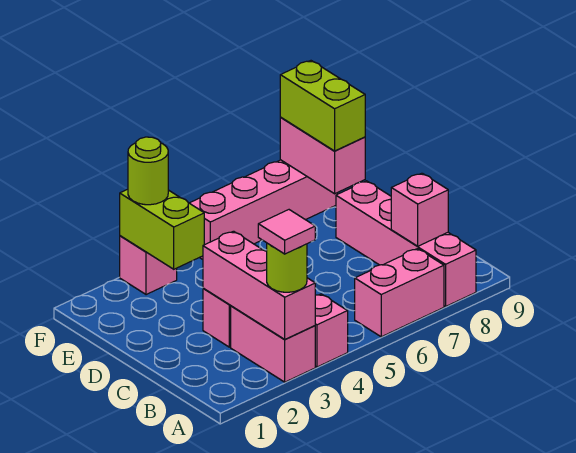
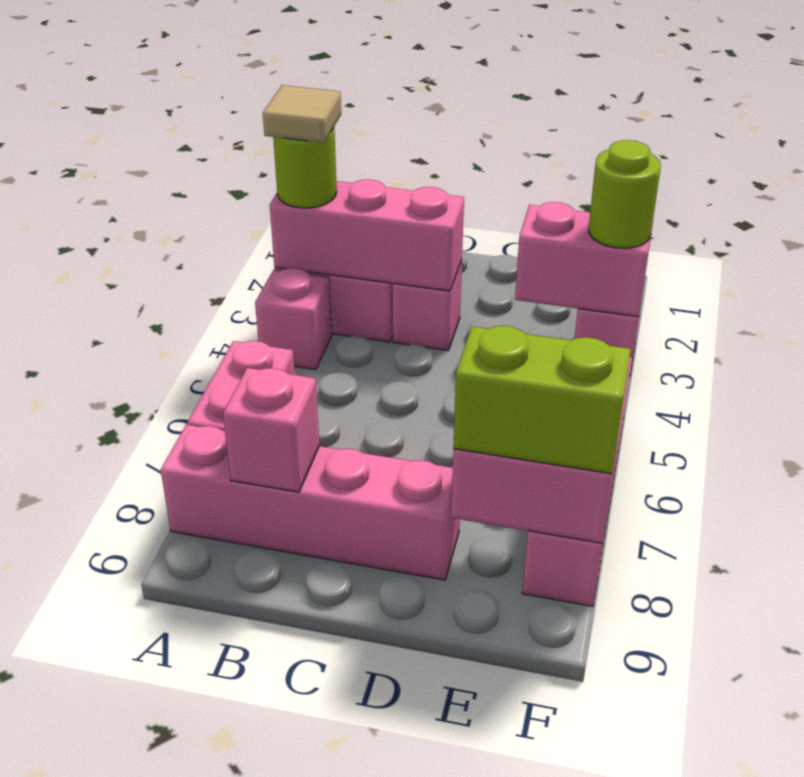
pink 1x1 tile [258,210,315,254] -> tan 1x1 tile [263,85,341,143]
lime 1x2 brick [120,189,204,269] -> pink 1x2 brick [515,202,652,317]

